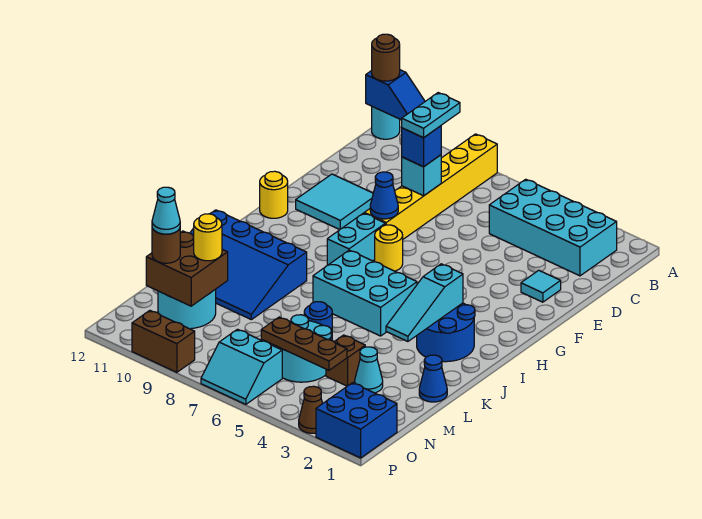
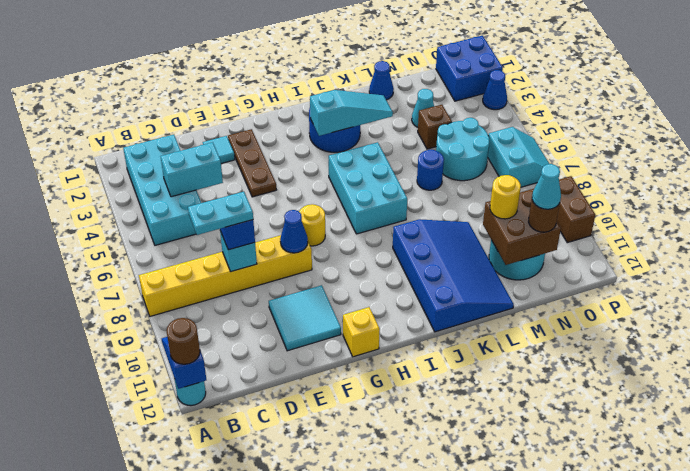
cyan 1x2 brick [327,213,385,265] -> cyan 1x2 brick moved to [160,142,223,197]
yellow 1x1 round brick [260,171,288,218] -> yellow 1x1 brick [343,307,380,357]
brown 1x3 plate [261,317,347,370] -> brown 1x3 plate moved to [228,129,276,197]
brown 1x1 cone [299,386,323,433] -> blue 1x1 cone [483,70,507,110]

